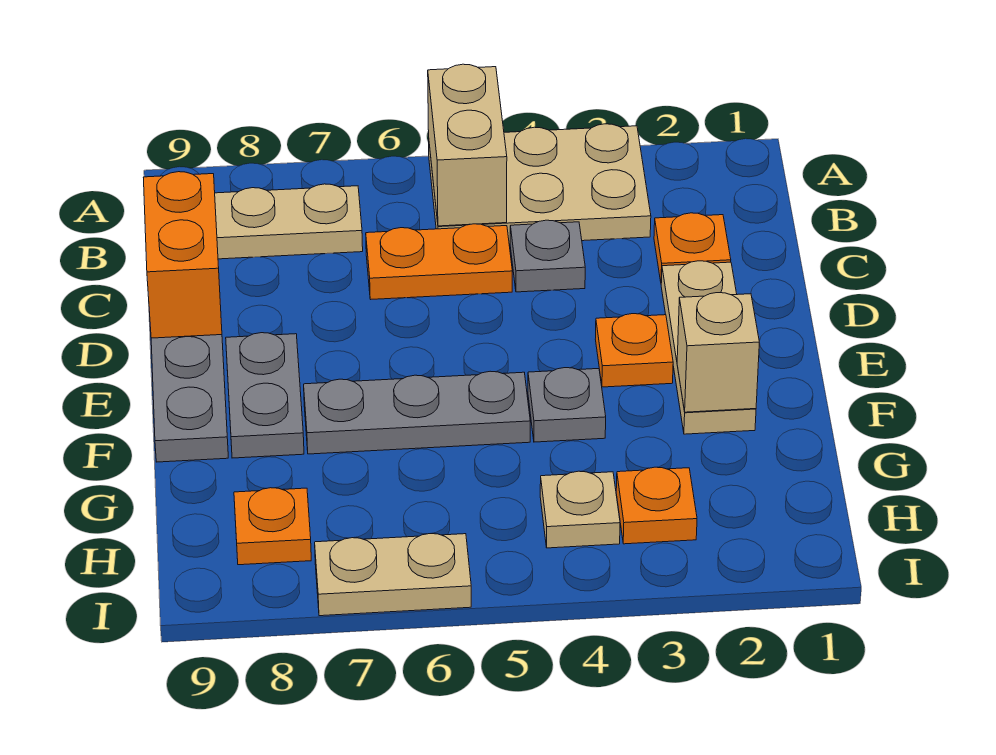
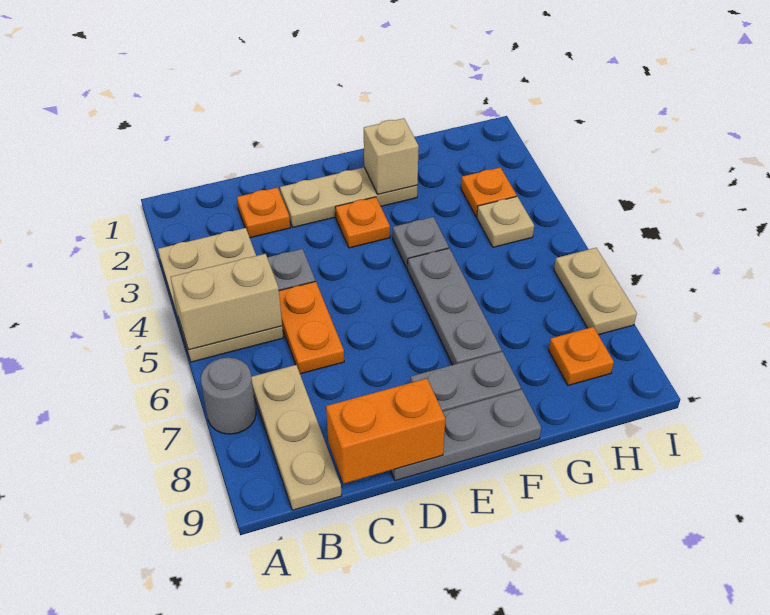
none -> grey 1x1 round brick [201,358,256,434]

